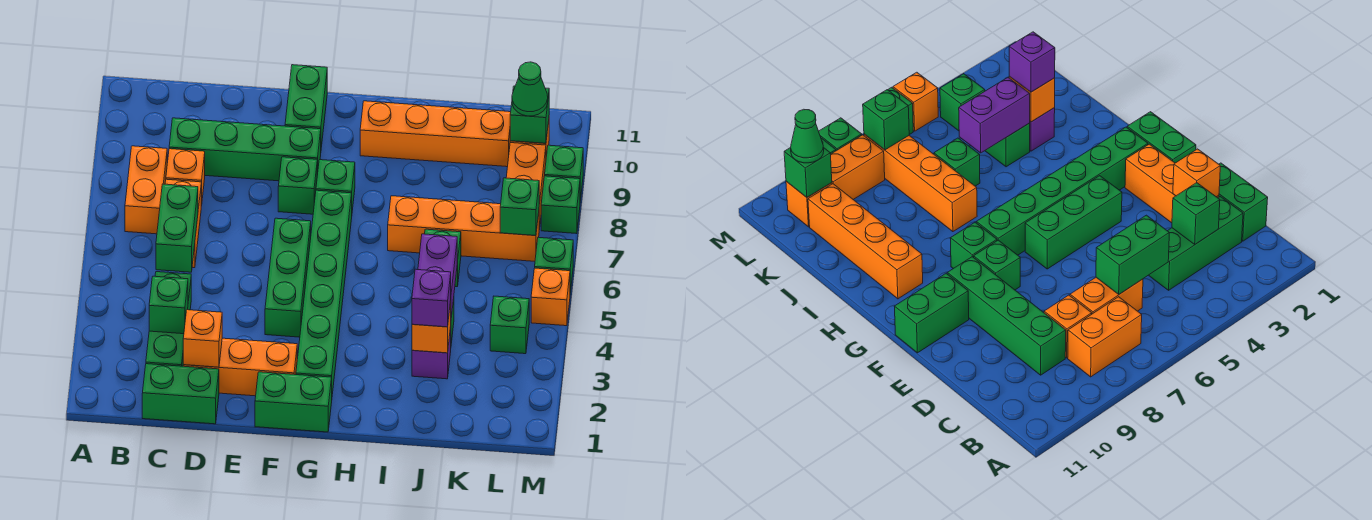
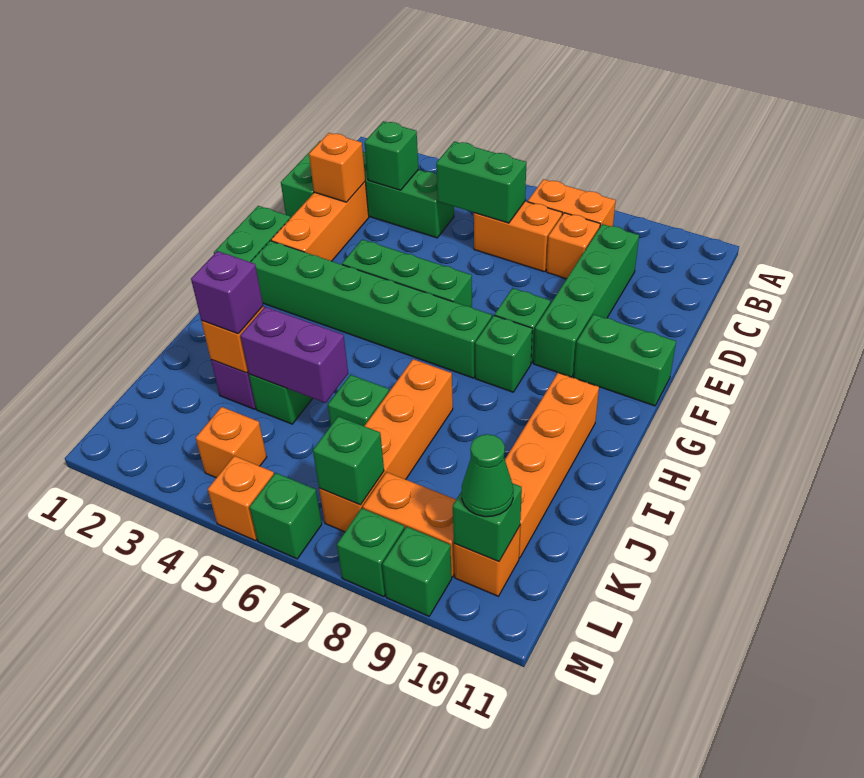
green 1x1 brick [490,296,529,354] -> orange 1x1 brick [196,407,267,478]

